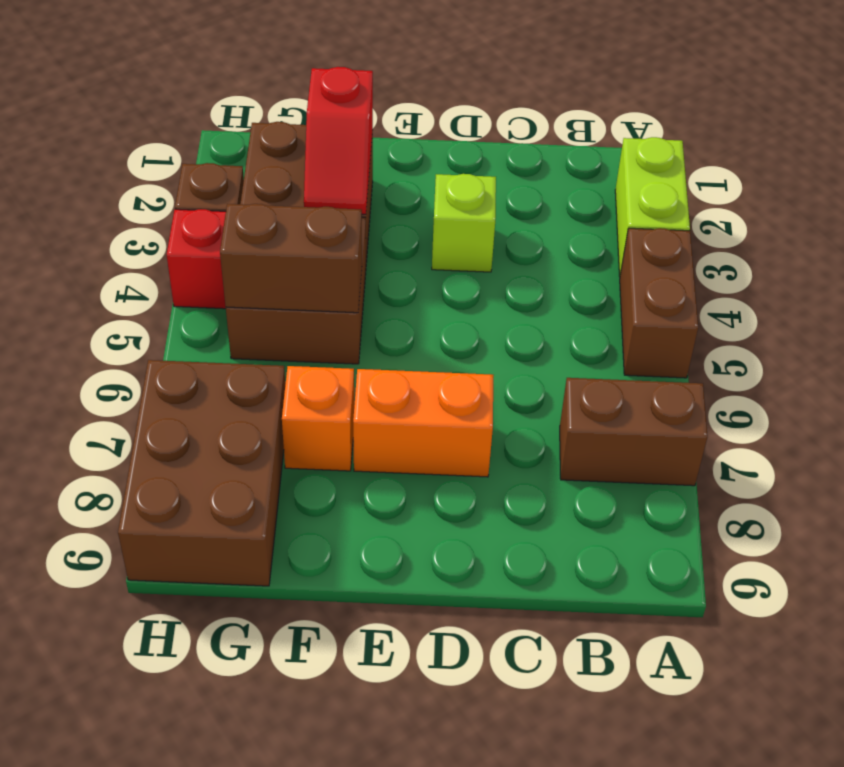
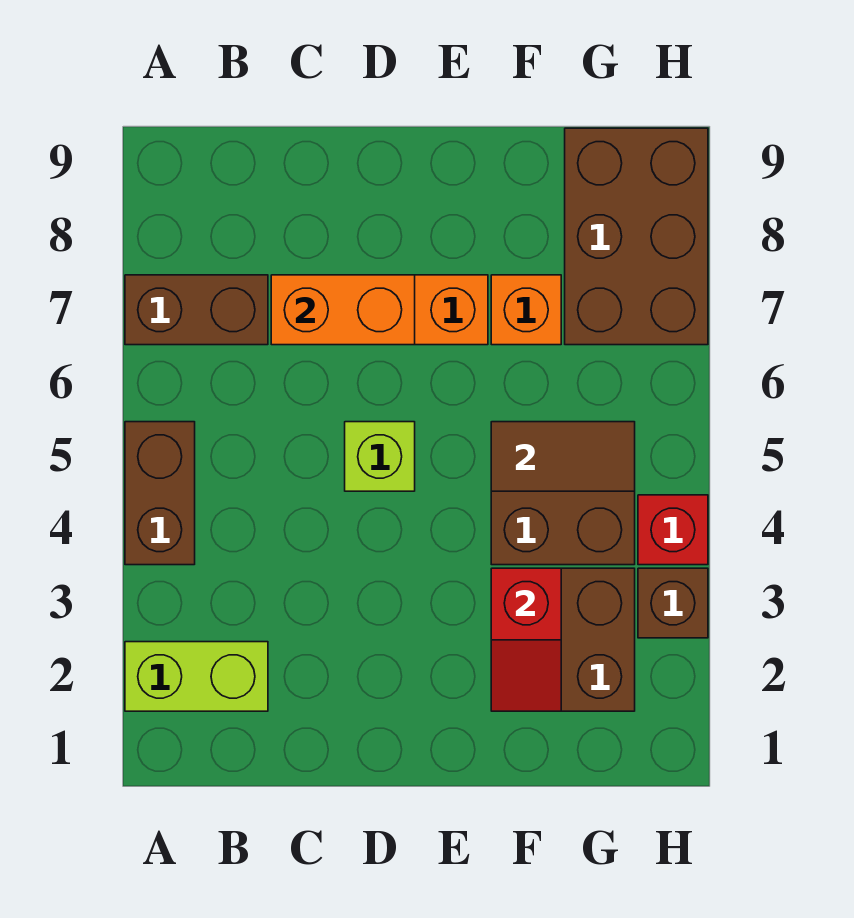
lime 1x2 brick [615,137,690,276] -> lime 1x2 brick turned to [125,642,268,711]
none -> orange 1x2 brick [271,275,415,345]
lime 1x1 brick [432,174,496,272] -> lime 1x1 brick moved to [345,422,415,491]
red 1x2 slope [304,67,373,214] -> red 1x2 slope turned to [491,568,561,711]
brown 1x2 brick [220,204,362,313] -> brown 1x2 tile [491,422,635,491]

